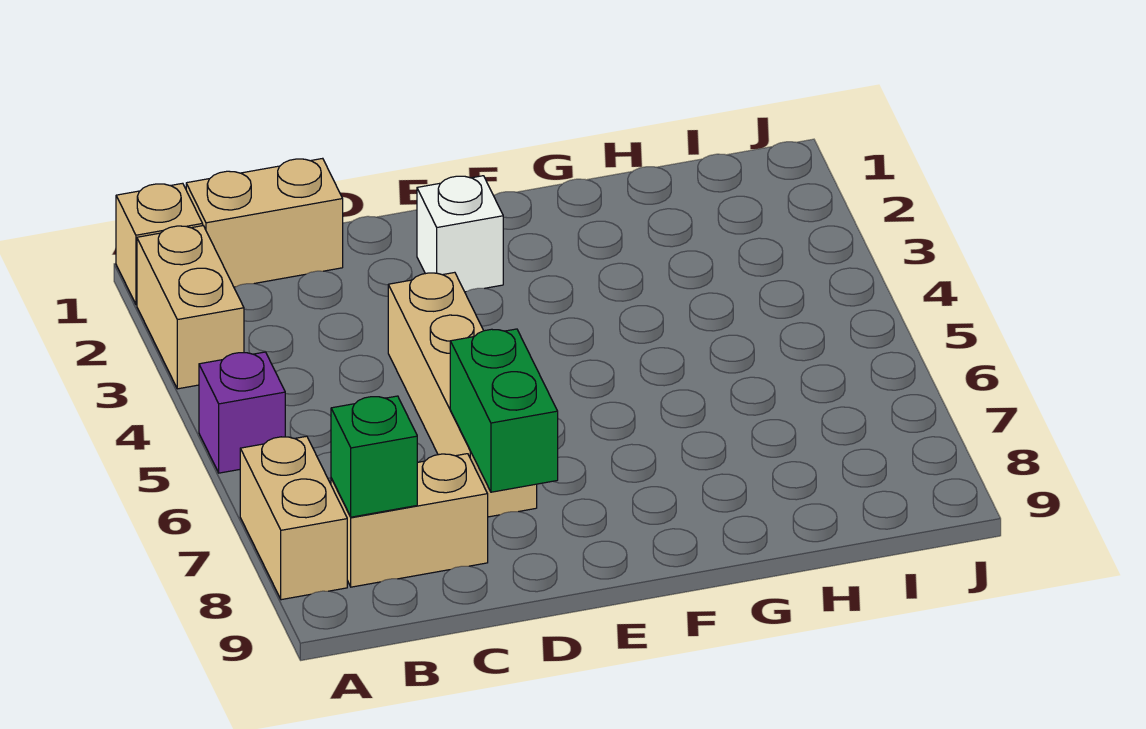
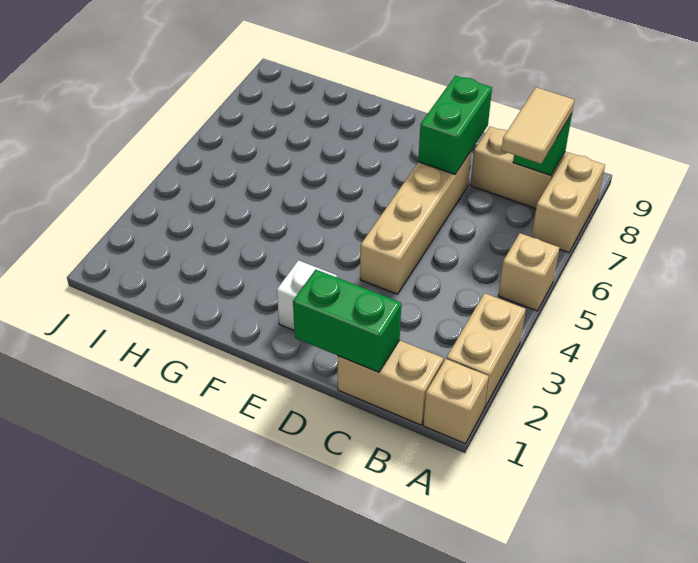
purple 1x1 brick [199,352,285,473] -> tan 1x1 brick [498,233,560,311]
none -> tan 1x2 tile [502,87,574,164]
none -> green 1x2 brick [293,269,401,372]

